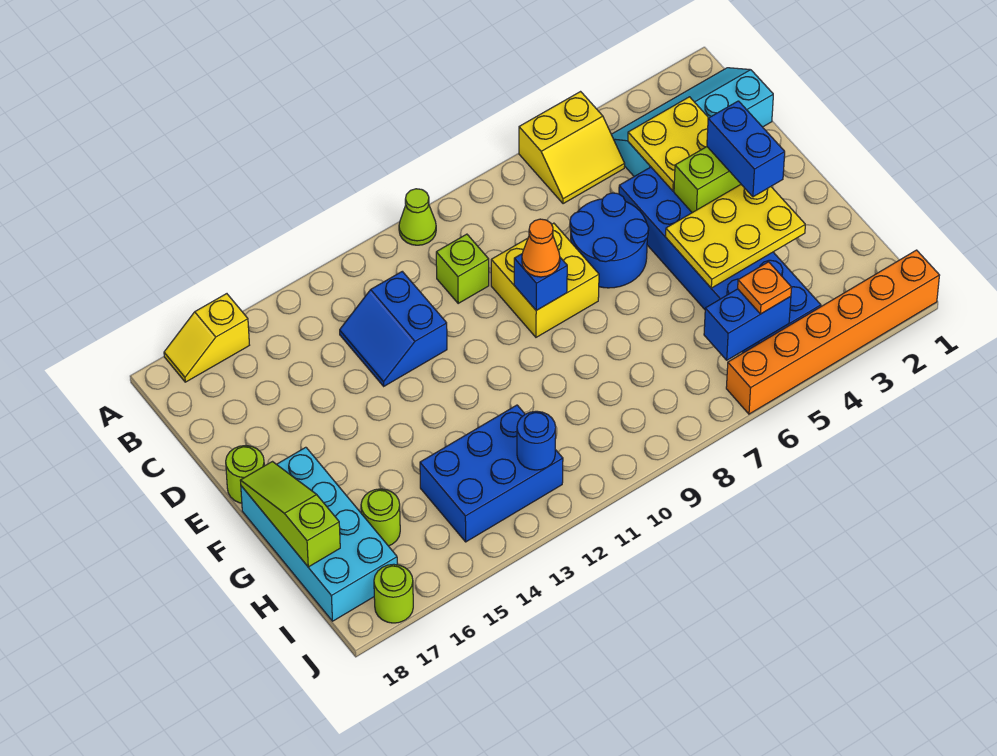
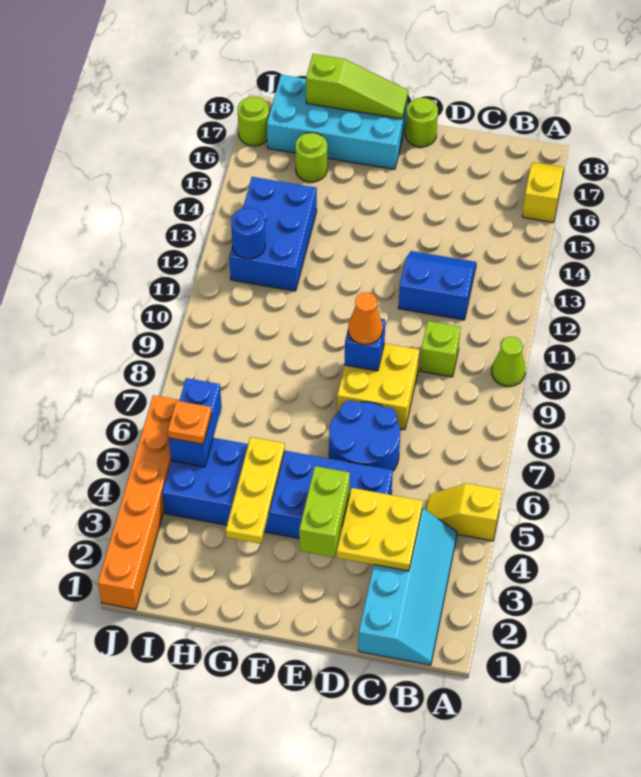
yellow 2x2 slope [519,92,625,204] -> yellow 1x2 slope [426,483,502,541]
blue 1x2 brick [707,101,785,197] -> none
yellow 2x3 plate [666,185,805,288] -> yellow 1x3 plate [226,437,285,544]

